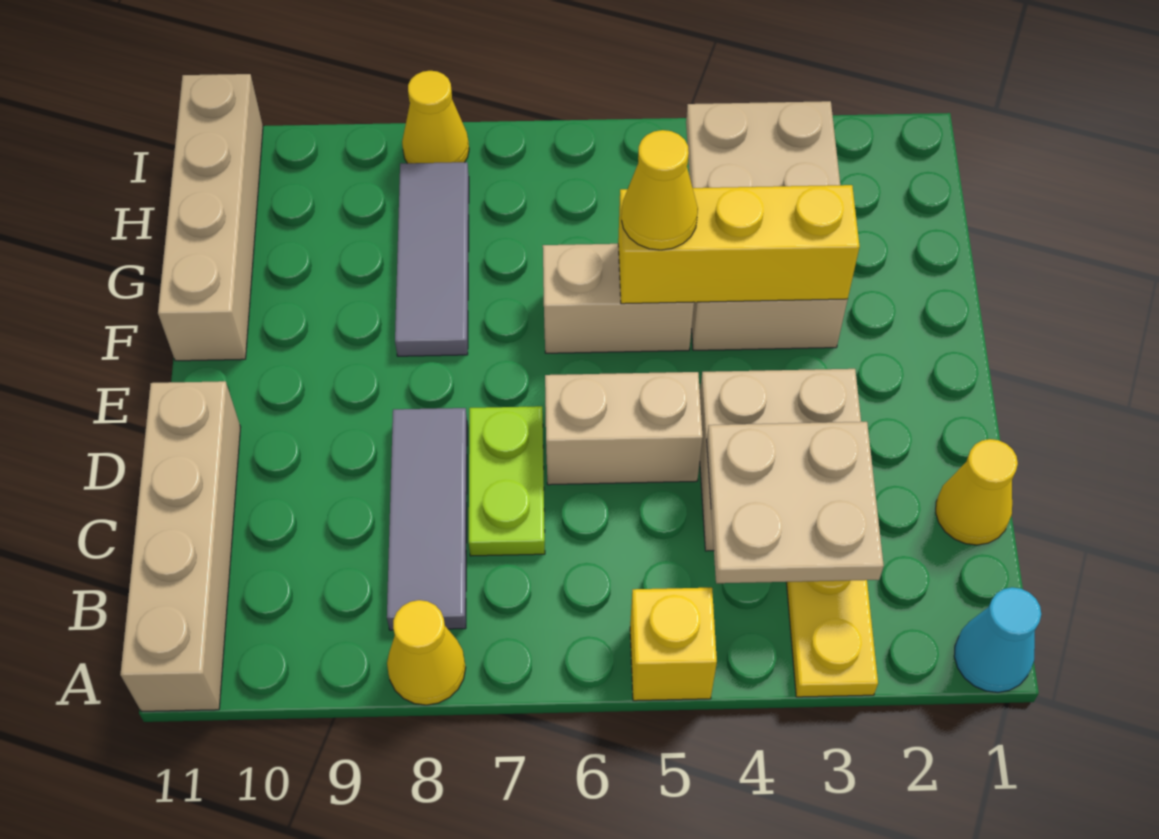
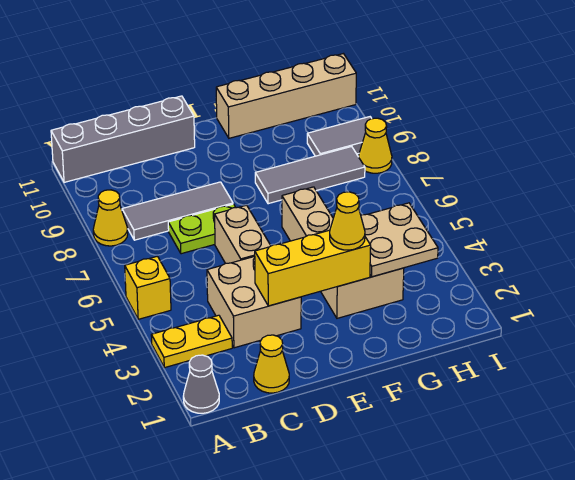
cyan 1x1 cone [954,587,1041,692] -> grey 1x1 cone [183,355,219,413]
tan 1x4 brick [120,381,241,711] -> grey 1x4 brick [51,96,195,182]
tan 2x2 plate [707,422,884,583] -> none
yellow 1x3 brick [618,185,860,304] -> yellow 1x3 brick turned to [255,230,371,306]
yellow 1x1 cone [621,130,698,250] -> yellow 1x1 cone moved to [330,192,365,250]
none -> grey 1x2 tile [307,117,372,156]

